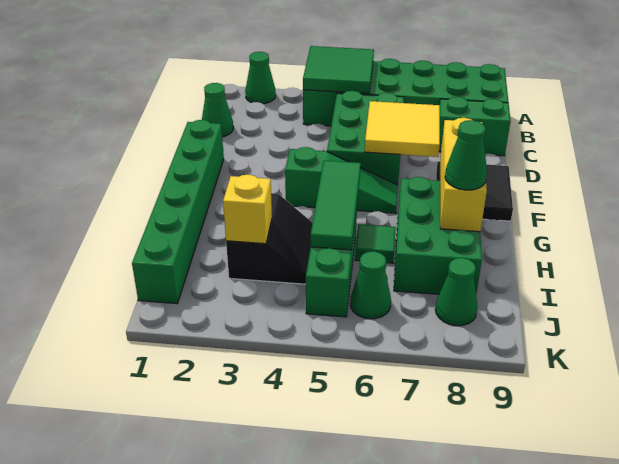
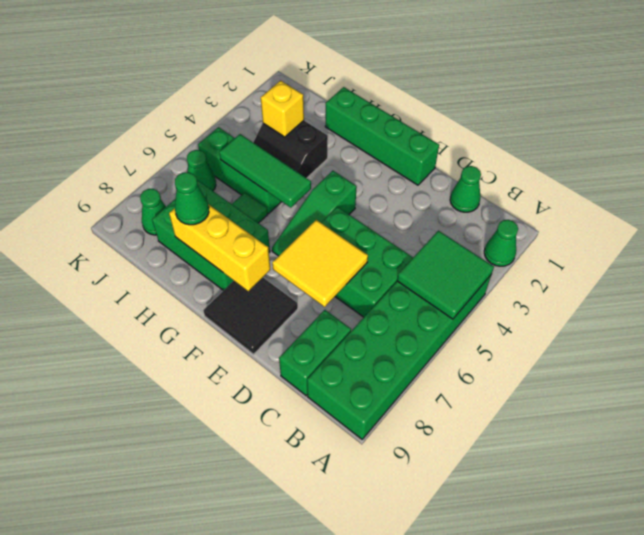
green 1x6 brick [132,120,224,304] -> green 1x4 brick [325,87,439,185]

